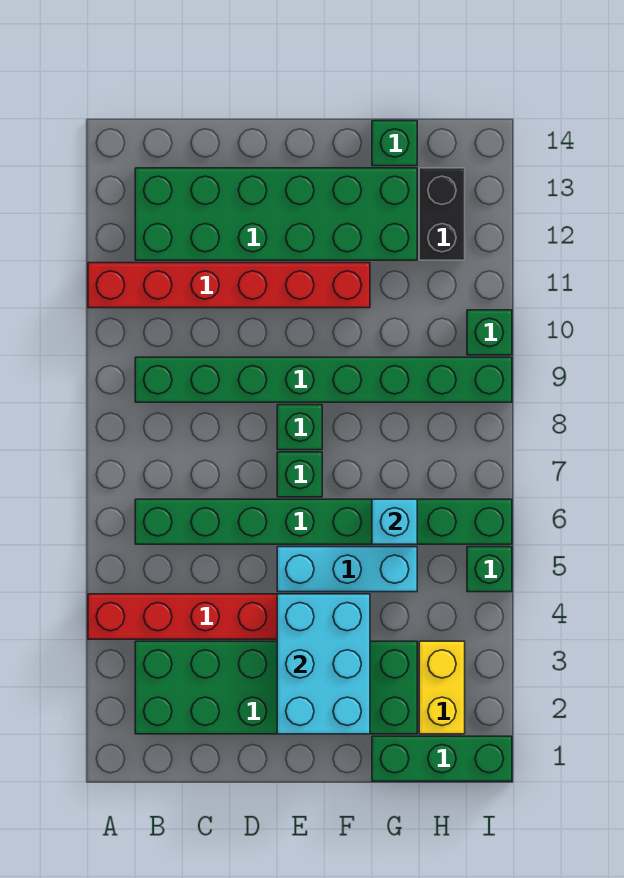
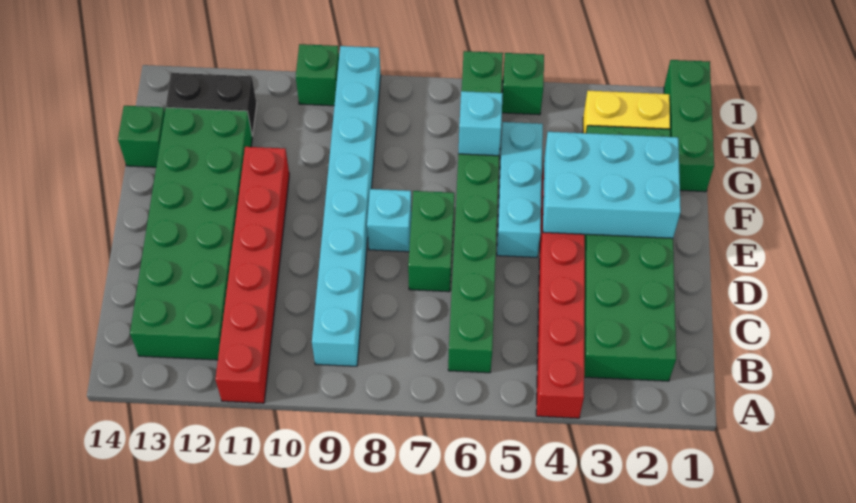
green 1x8 brick [135,357,512,402] -> cyan 1x8 brick [312,46,381,366]
green 1x1 brick [277,452,322,497] -> green 1x2 brick [408,191,454,292]
green 1x1 brick [277,405,322,450] -> cyan 1x1 brick [367,189,412,252]

